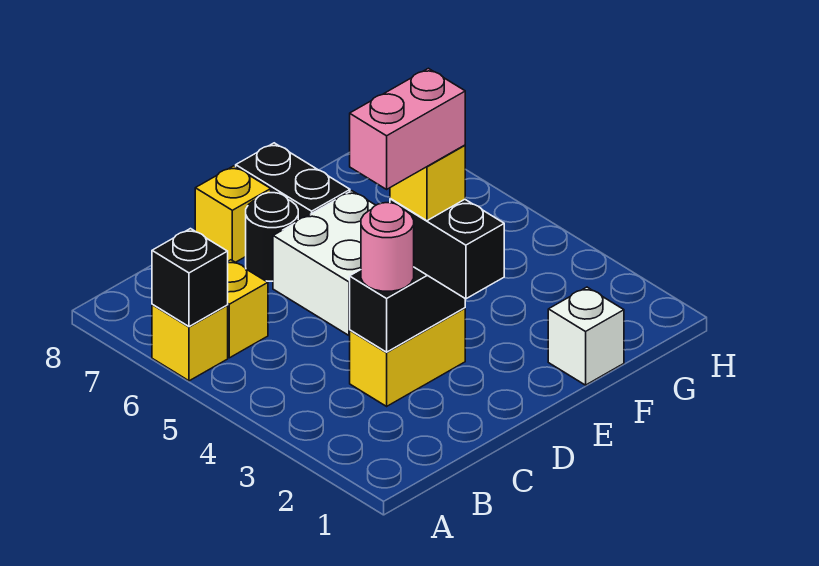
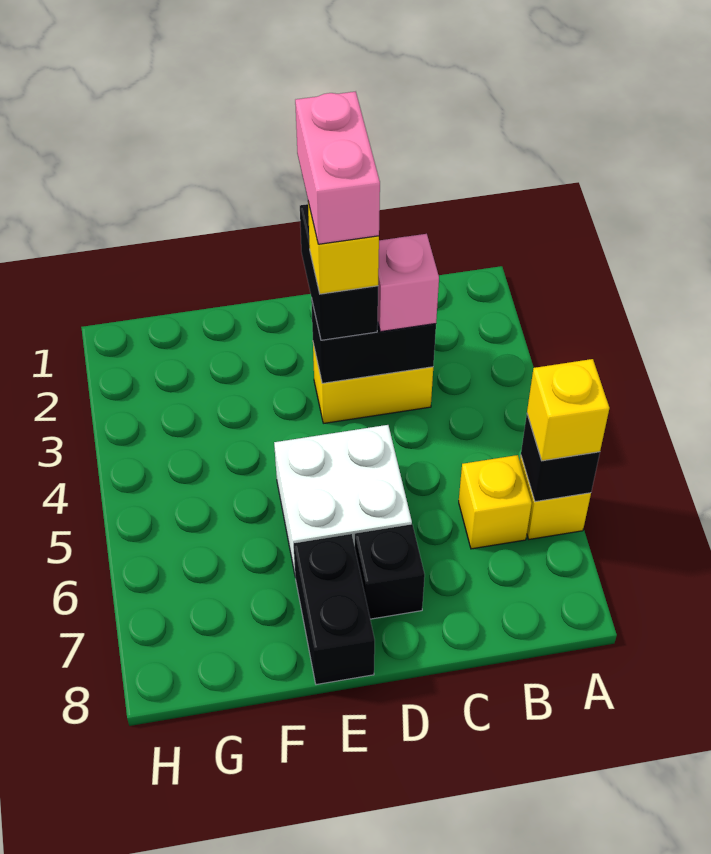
pink 1x1 round brick [361,203,414,291] -> pink 1x1 brick [378,234,439,332]
pink 1x2 brick [350,68,465,189] -> pink 1x2 brick turned to [295,92,380,244]
black 1x1 round brick [246,193,298,281] -> black 1x1 brick [355,524,425,619]
yellow 1x1 brick [195,166,271,262] -> yellow 1x1 brick moved to [527,359,609,461]
white 1x1 brick [548,287,624,385] -> none

